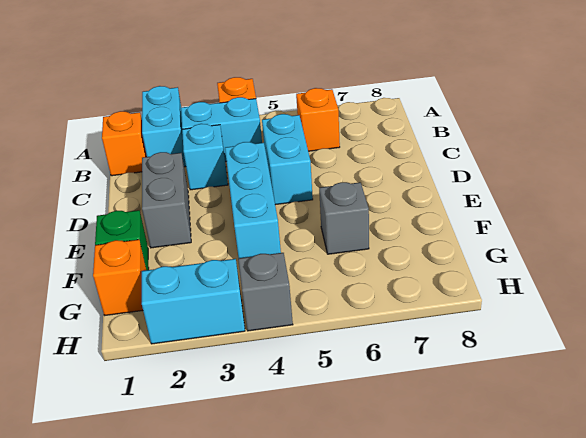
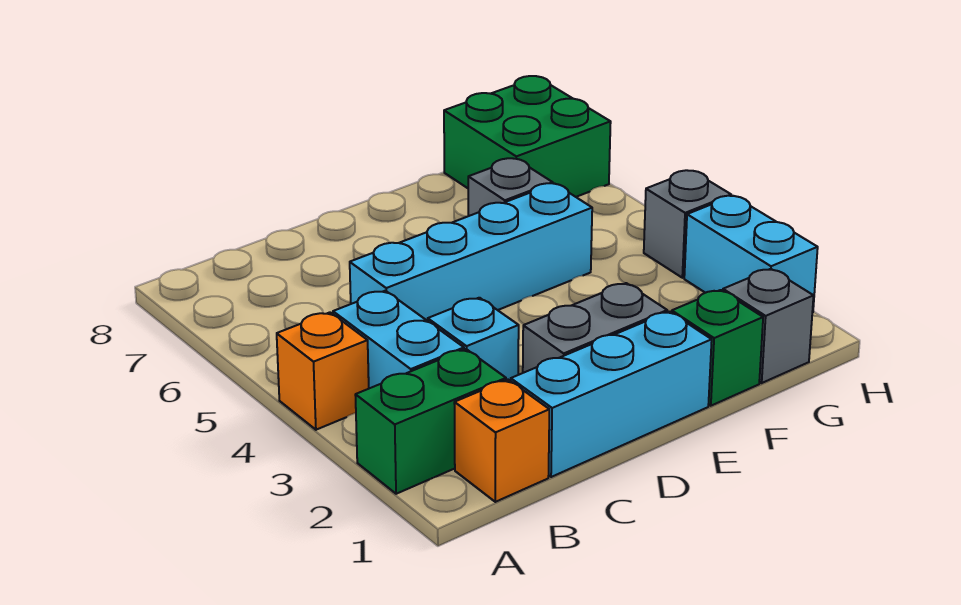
cyan 1x2 brick [142,86,186,167] -> green 1x2 brick [355,349,506,494]
orange 1x1 brick [296,88,340,151] -> none
cyan 1x2 brick [262,114,313,205] -> cyan 1x4 brick [350,183,592,321]
cyan 1x3 brick [225,142,281,258] -> cyan 1x3 brick moved to [511,312,712,477]
orange 1x1 brick [93,240,146,315] -> grey 1x1 brick [723,269,814,383]
none -> green 2x2 brick [444,76,611,197]

